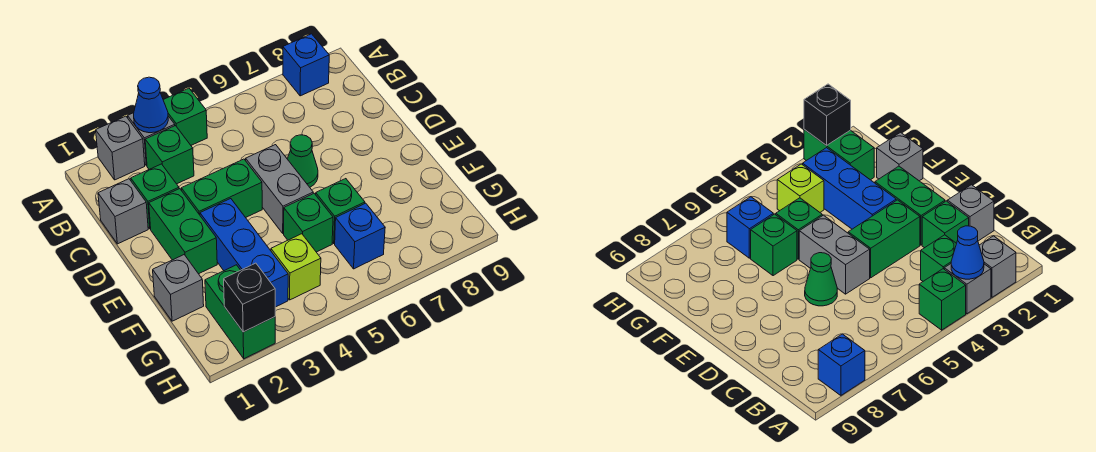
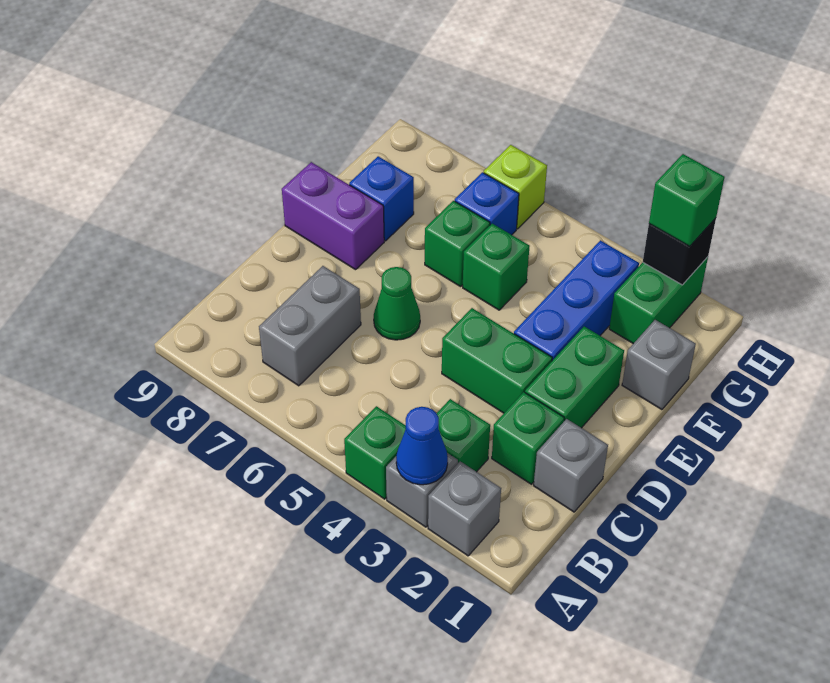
blue 1x1 brick [283,34,329,96] -> blue 1x1 brick moved to [349,156,414,241]
grey 1x2 brick [246,145,313,234] -> grey 1x2 brick moved to [259,266,361,386]
none -> purple 1x2 brick [282,162,384,270]
lime 1x1 brick [271,234,321,300] -> lime 1x1 brick moved to [484,145,547,229]
none -> green 1x1 brick [649,154,725,246]

